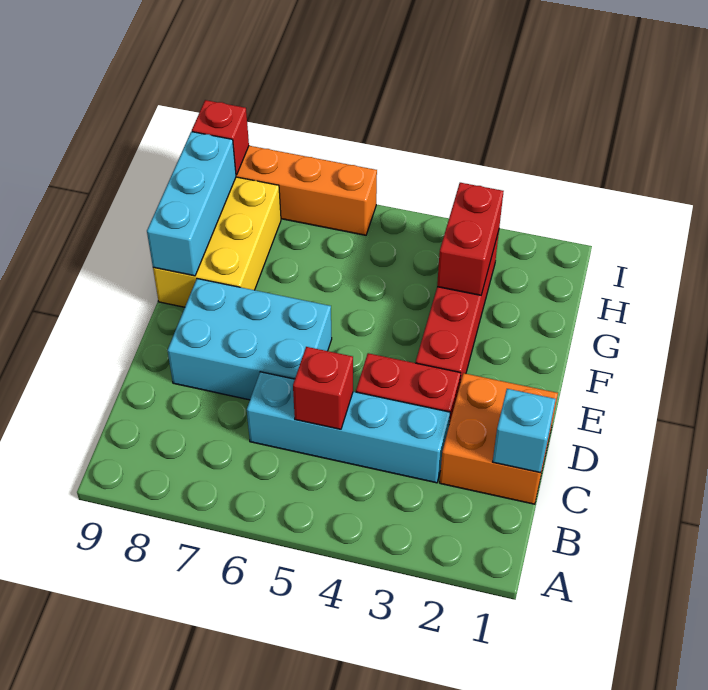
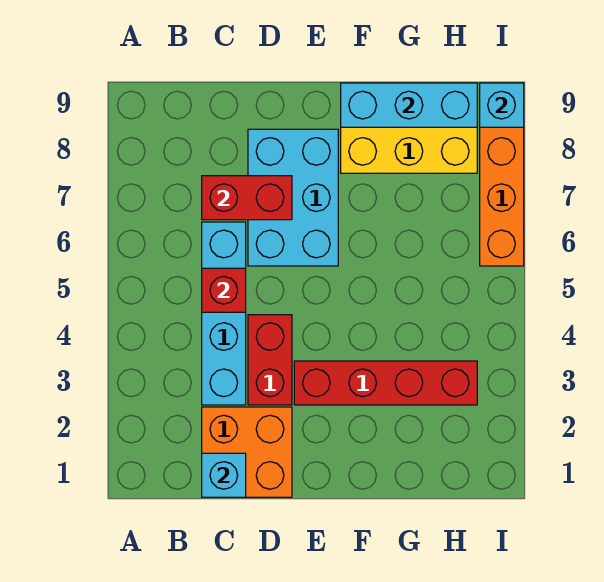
red 1x2 brick [437,183,504,295] -> red 1x2 brick moved to [202,176,292,220]
red 1x1 brick [192,100,249,175] -> cyan 1x1 brick [480,83,524,127]

